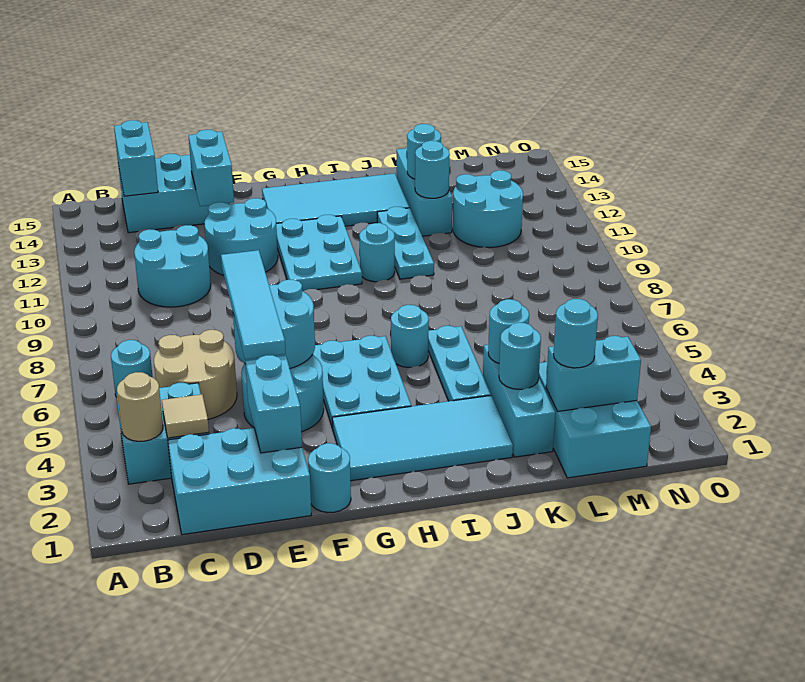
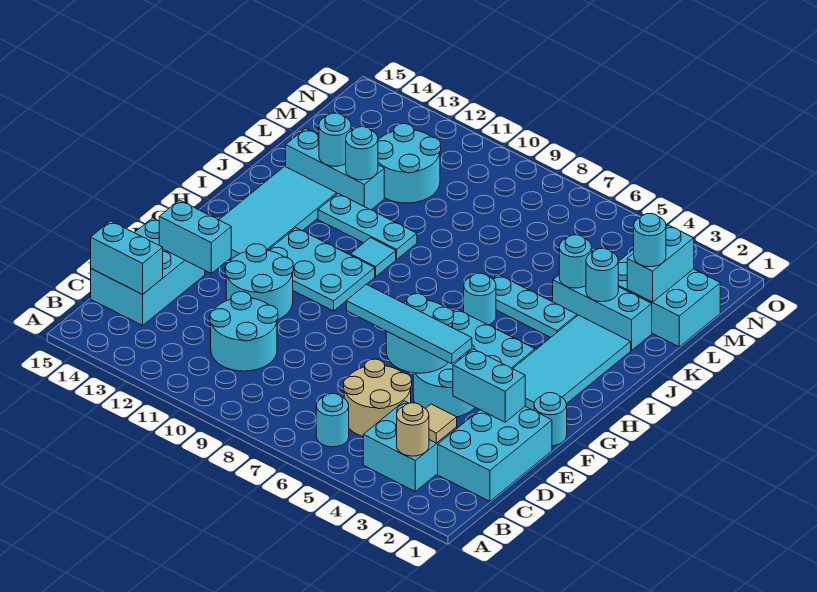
cyan 1x1 round brick [359,223,395,282] -> cyan 1x1 tile [350,238,396,277]

